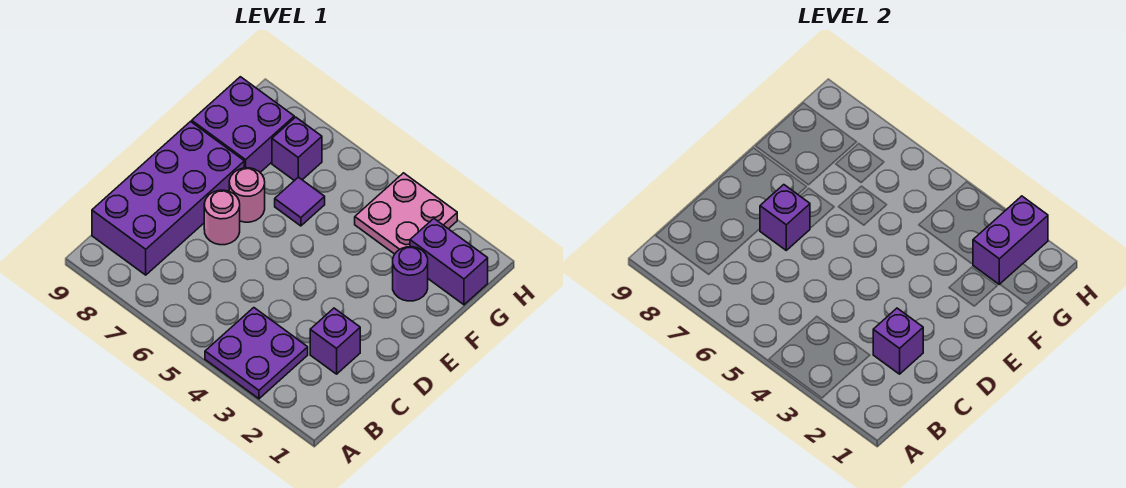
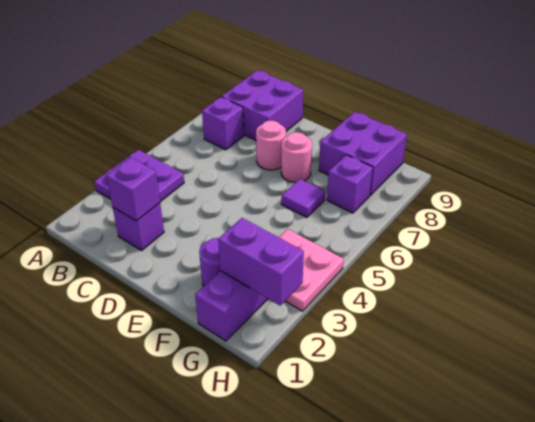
purple 2x4 brick [92,122,244,275] -> purple 2x2 brick [222,70,303,140]
purple 1x1 brick [760,185,810,250] -> purple 1x1 brick moved to [202,97,244,150]

